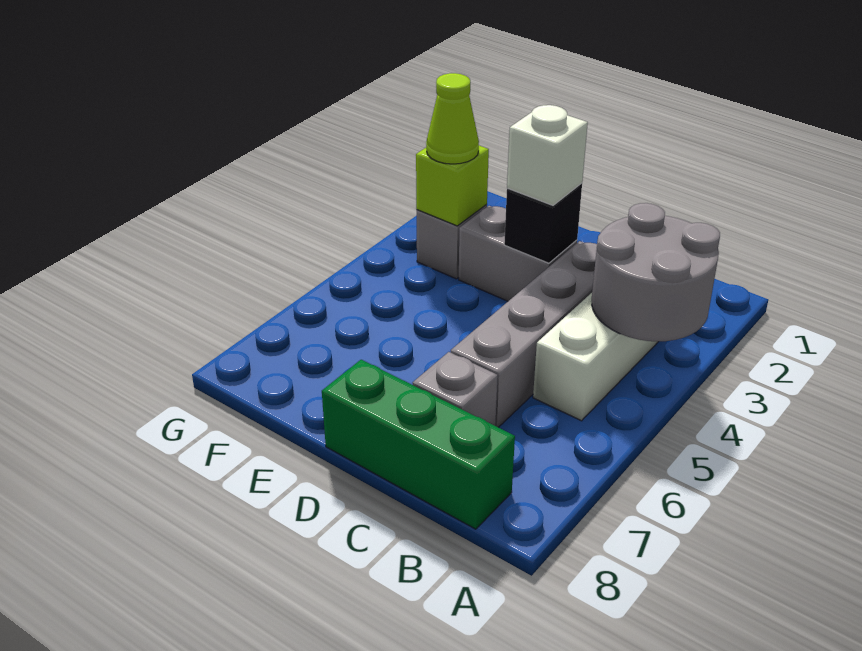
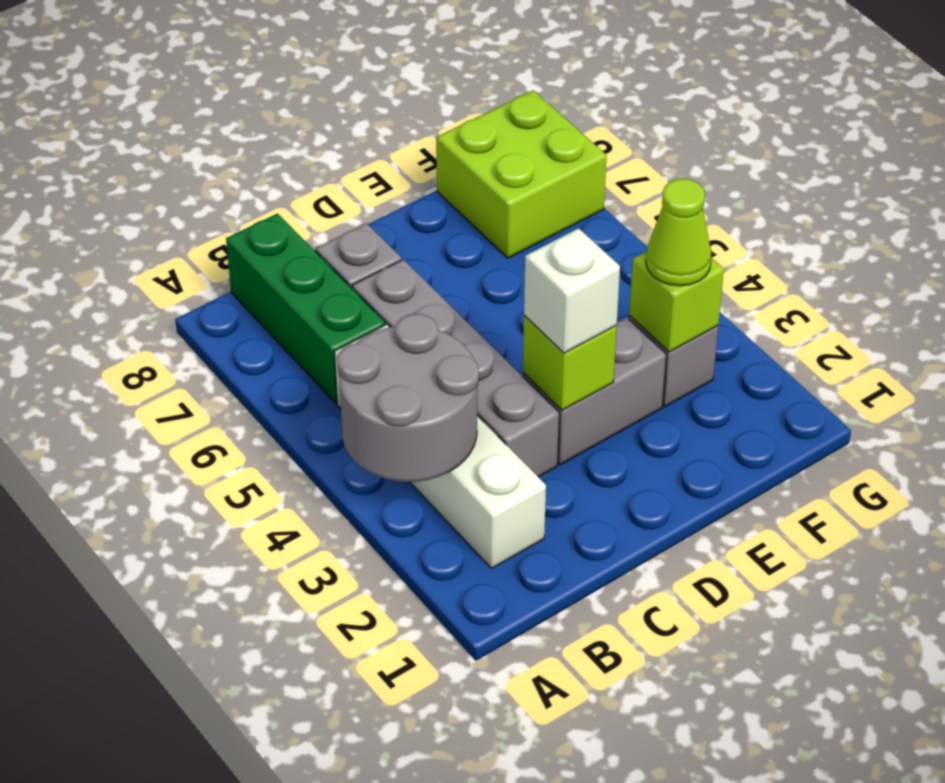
green 1x3 brick [322,360,515,529] -> green 1x3 brick turned to [226,214,385,403]
black 1x1 brick [504,183,582,263] -> lime 1x1 brick [523,315,617,410]
none -> lime 2x2 brick [436,91,607,258]

